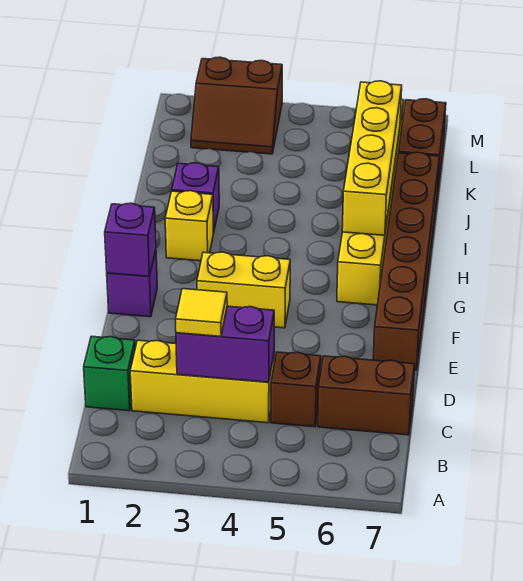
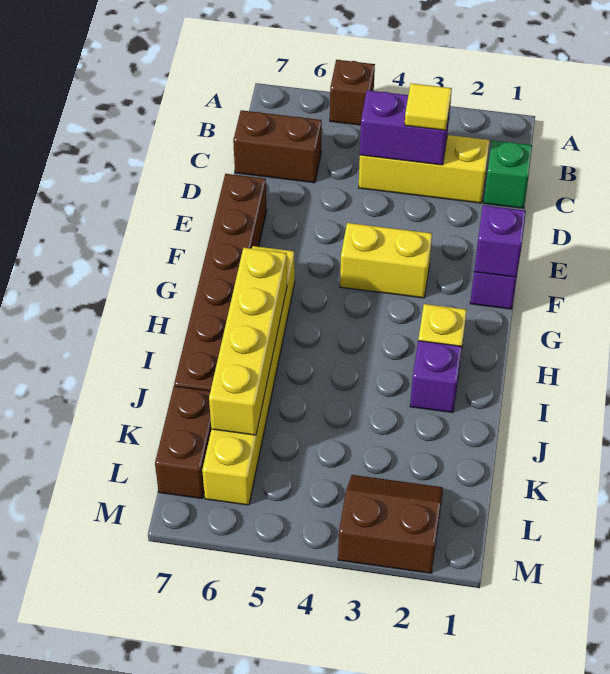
brown 1x1 brick [271,352,321,427] -> brown 1x1 brick moved to [330,60,375,125]

